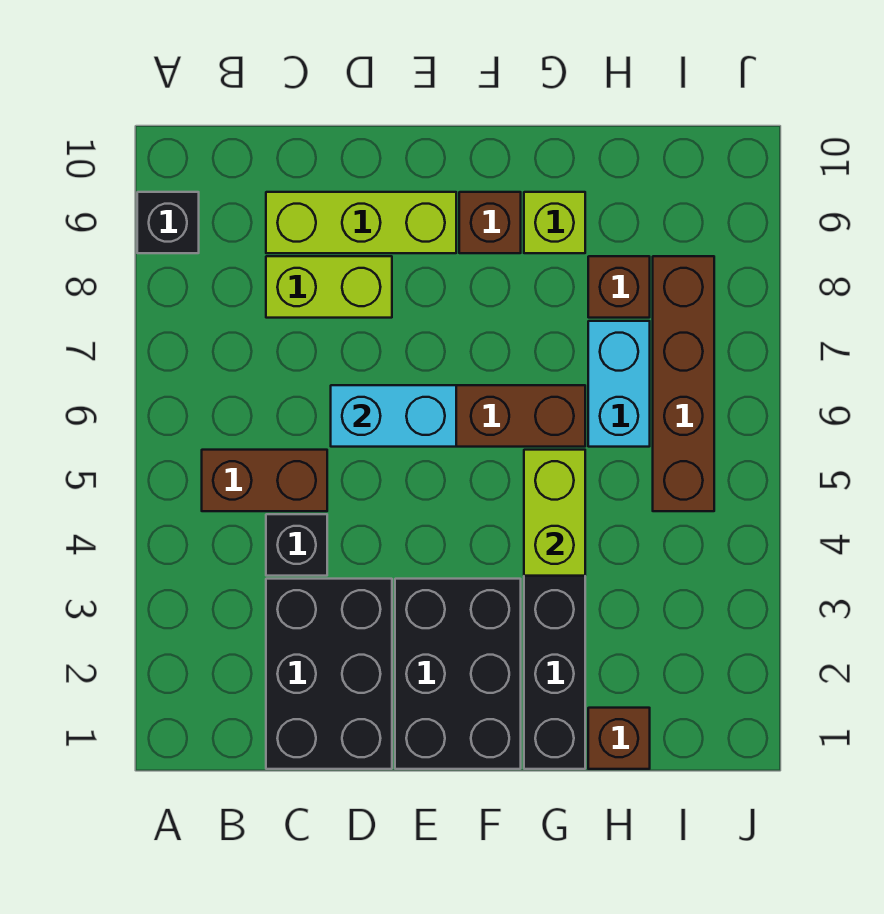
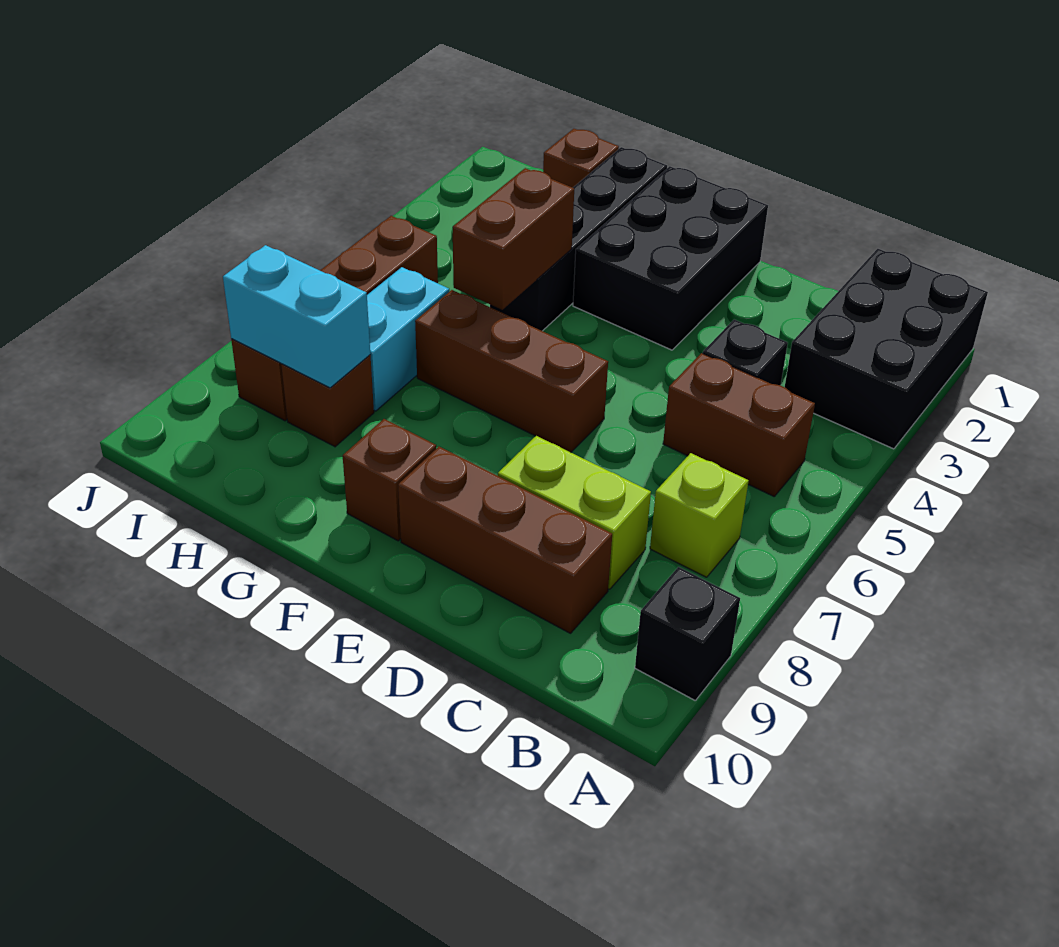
black 2x3 brick [266,579,392,769] -> black 2x3 brick moved to [785,249,988,449]
lime 1x3 brick [266,192,456,253] -> brown 1x3 brick [398,447,612,633]
cyan 1x2 brick [331,385,456,447] -> cyan 1x2 brick moved to [223,245,370,388]
lime 1x2 brick [524,450,585,576] -> brown 1x2 brick [453,168,574,310]
lime 1x1 brick [524,192,585,253] -> lime 1x1 brick moved to [650,453,749,577]

